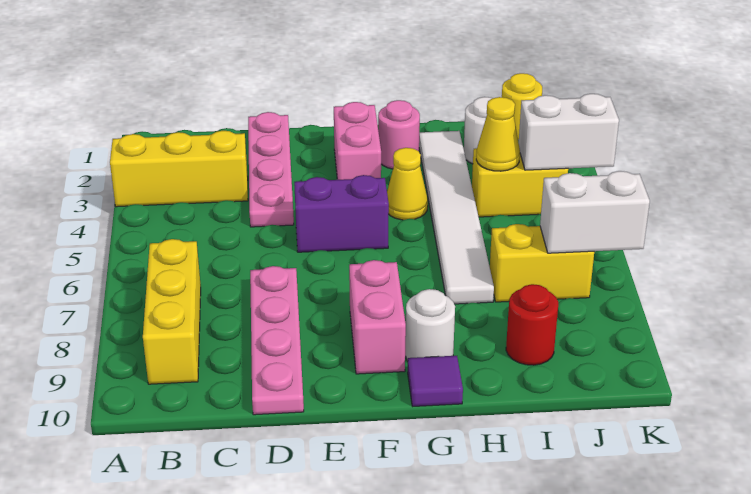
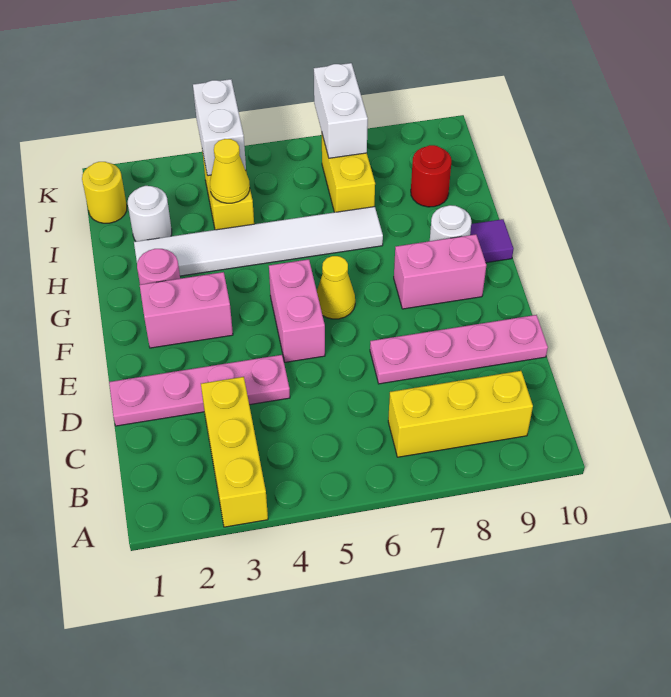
purple 1x2 brick [294,175,389,252] -> pink 1x2 brick [269,259,325,362]
yellow 1x1 cone [387,148,428,220] -> yellow 1x1 cone moved to [317,256,355,319]

